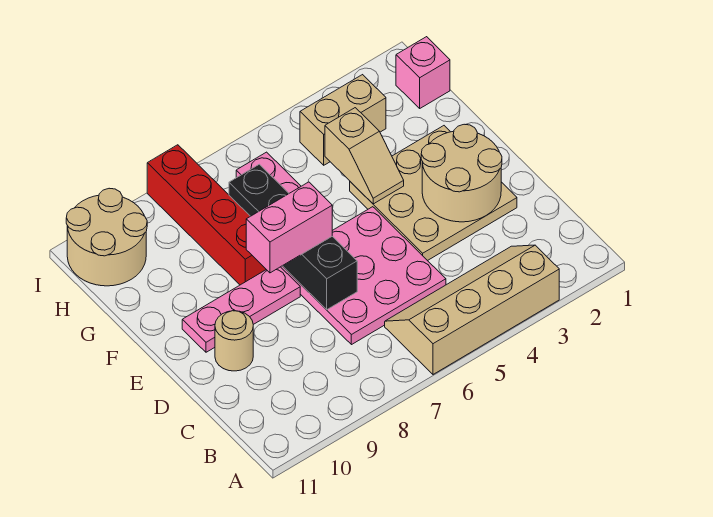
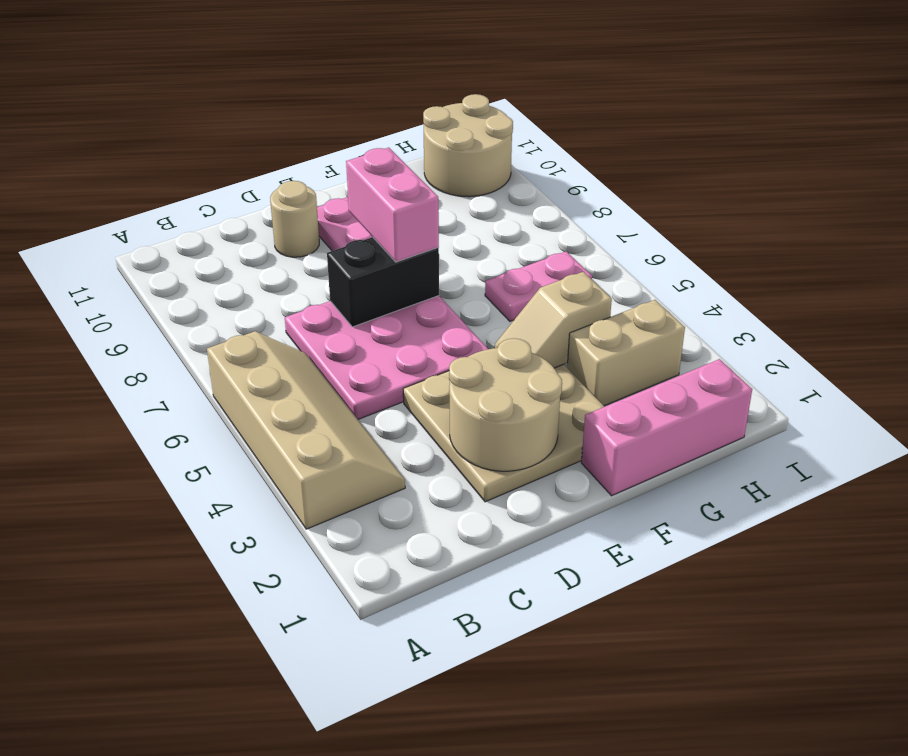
black 1x4 brick [229,164,357,310] -> black 1x2 brick [327,237,439,327]
red 1x4 brick [147,145,266,285] -> none
pink 1x1 brick [396,37,450,108] -> pink 1x3 brick [581,359,752,496]
tan 1x2 brick [300,75,386,165] -> tan 1x2 brick turned to [567,300,685,406]

